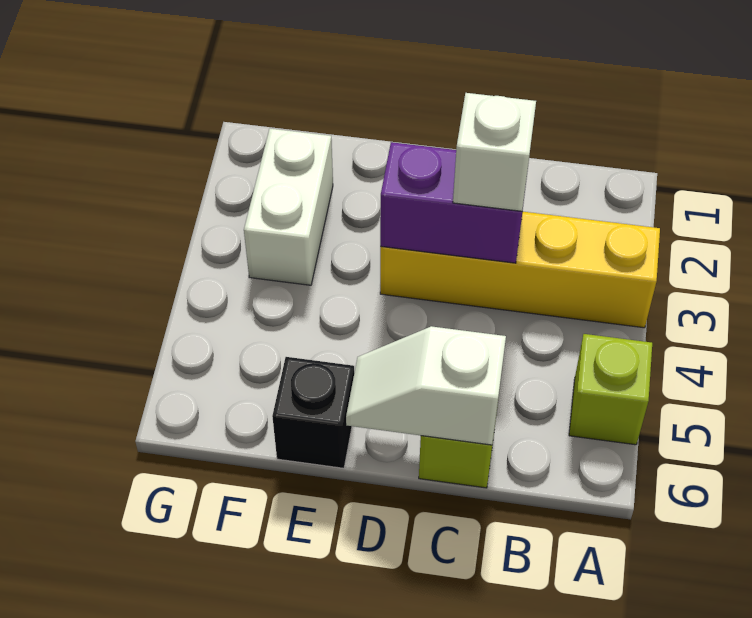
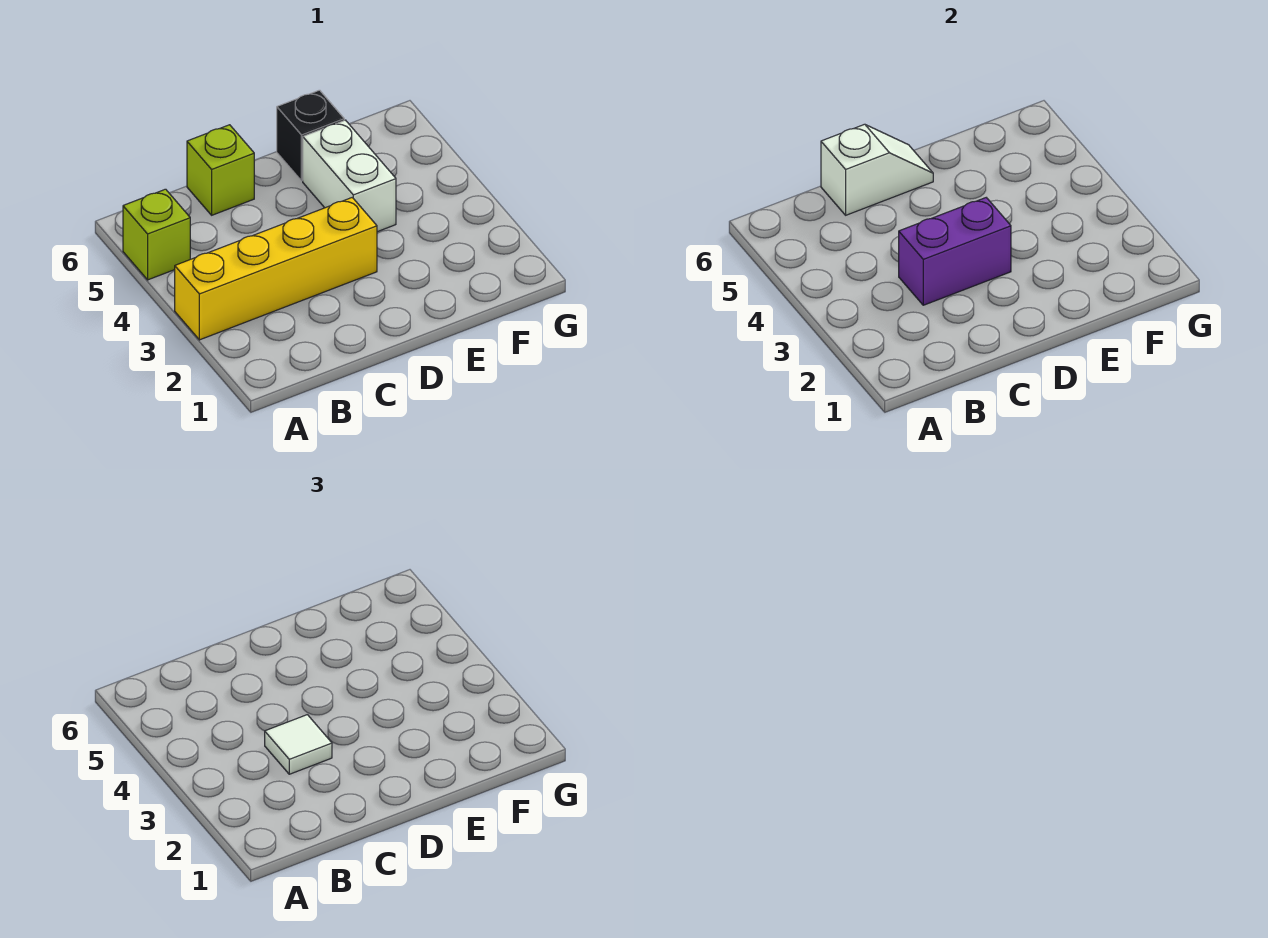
white 1x1 brick [453,93,536,211] -> white 1x1 tile [265,715,332,774]
white 1x2 brick [244,128,333,285] -> white 1x2 brick moved to [303,120,396,232]

